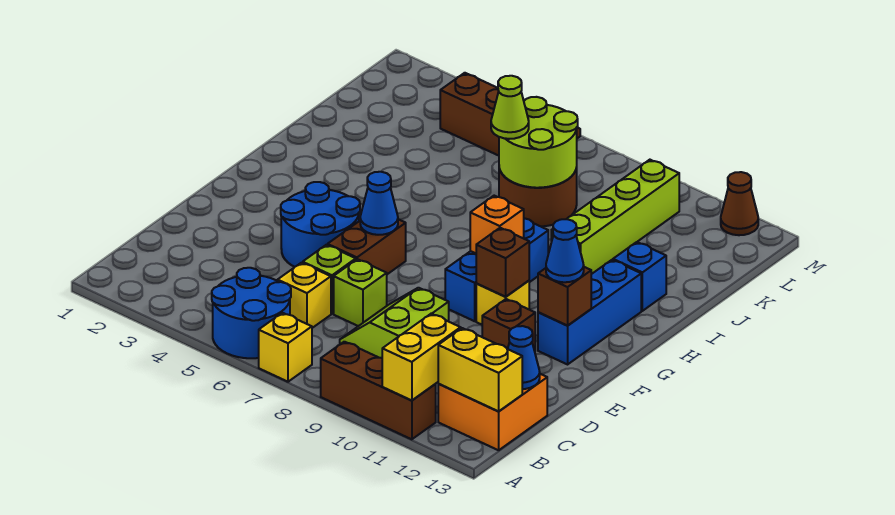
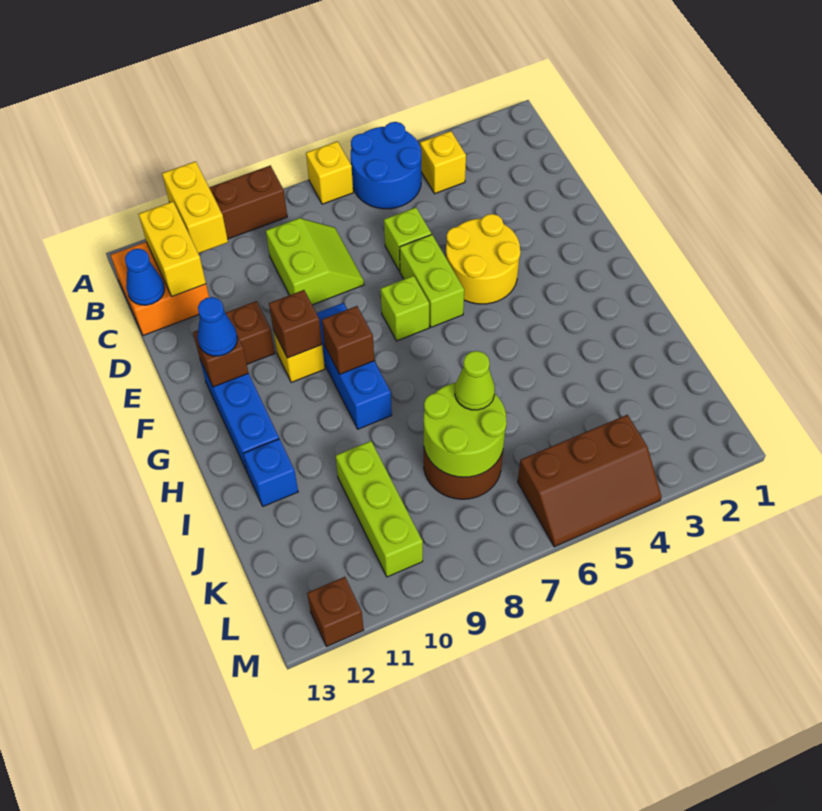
yellow 1x2 brick [438,328,522,411] -> yellow 1x2 brick turned to [139,202,206,297]
yellow 1x1 brick [278,263,331,328] -> yellow 1x1 brick moved to [420,131,466,194]
lime 1x1 brick [334,259,387,326] -> lime 1x1 brick moved to [381,276,429,341]
blue 2x2 round brick [281,182,360,267] -> yellow 2x2 round brick [446,214,520,304]
brown 1x2 brick [328,219,406,274] -> lime 1x2 brick [400,234,464,327]
blue 1x1 cone [360,172,398,235] -> none
orange 1x1 brick [470,196,524,253] -> brown 1x1 brick [322,306,374,374]
lime 1x4 brick [551,160,679,274] -> lime 1x3 brick [335,441,423,577]
brown 1x1 cone [721,172,758,235] -> brown 1x1 brick [307,577,364,646]

